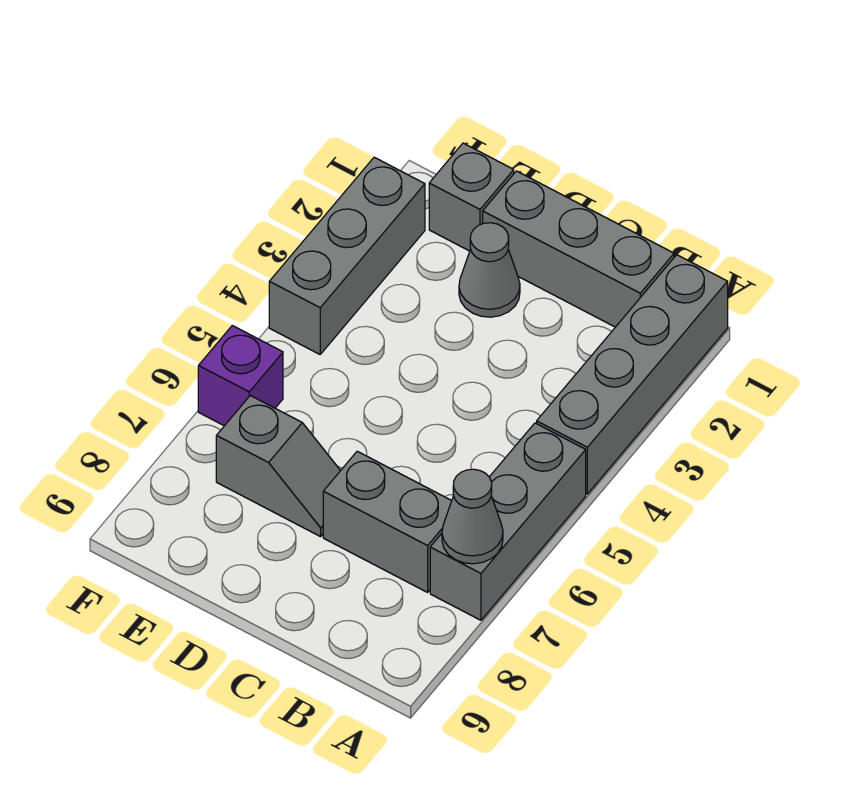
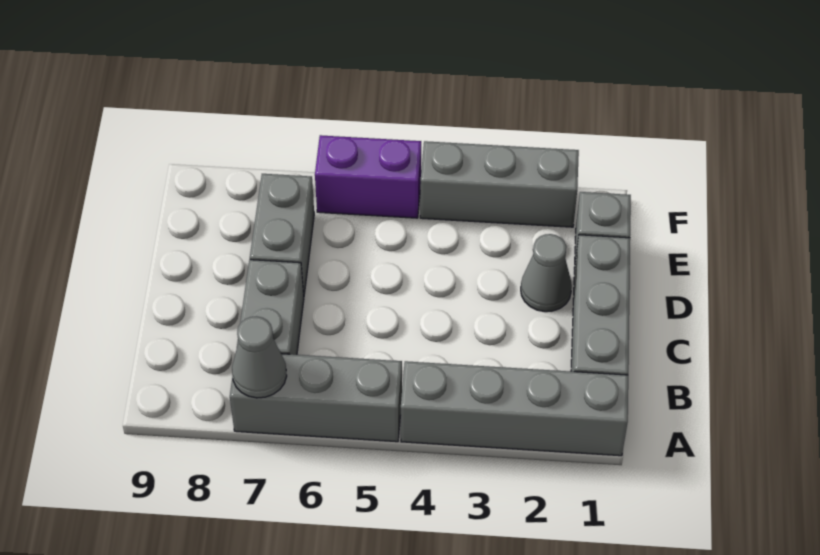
grey 1x2 slope [216,396,340,537] -> grey 1x2 brick [250,174,314,295]
purple 1x1 brick [198,326,283,426] -> purple 1x2 brick [315,135,421,218]

